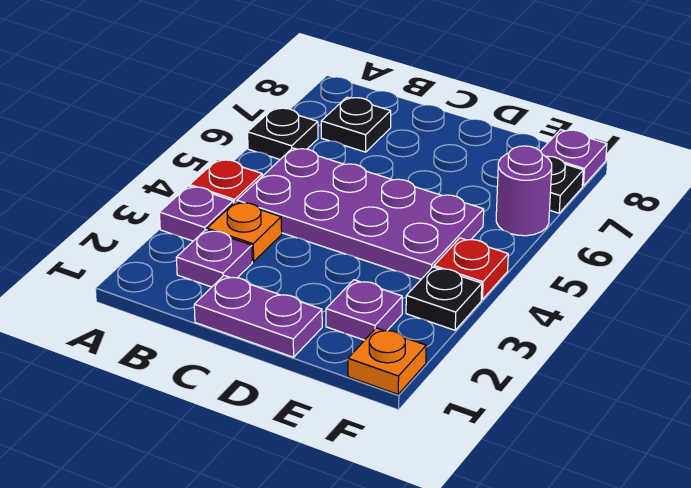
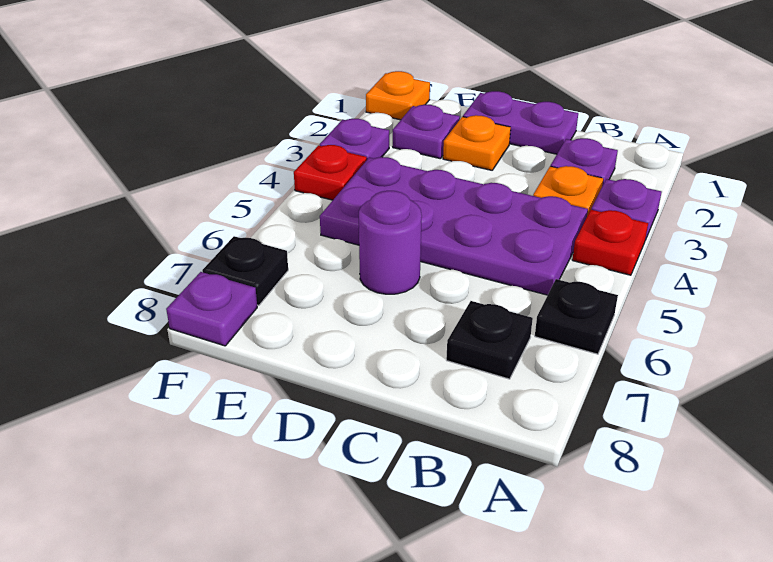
none -> orange 1x1 plate [443,115,511,170]
black 1x1 plate [406,267,482,330] -> purple 1x1 plate [320,119,389,159]
purple 1x1 round brick [496,146,552,236] -> purple 1x1 round brick moved to [359,191,422,294]

